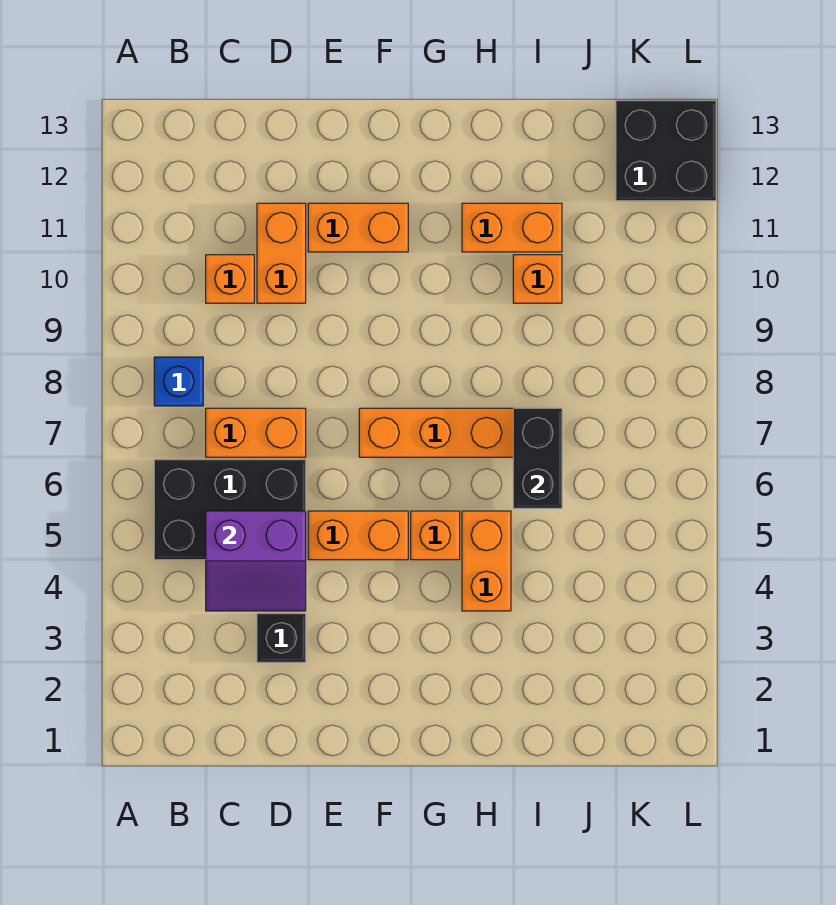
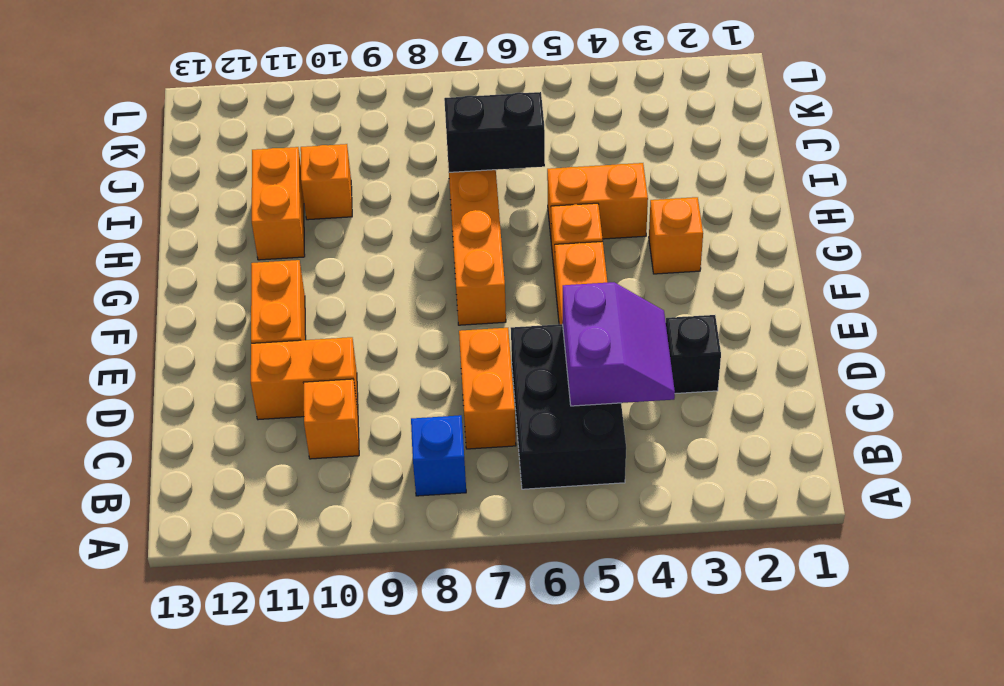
none -> orange 1x1 brick [649,197,703,274]
black 2x2 brick [616,101,716,201] -> none

